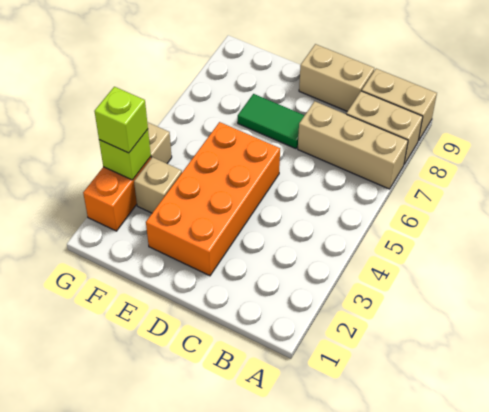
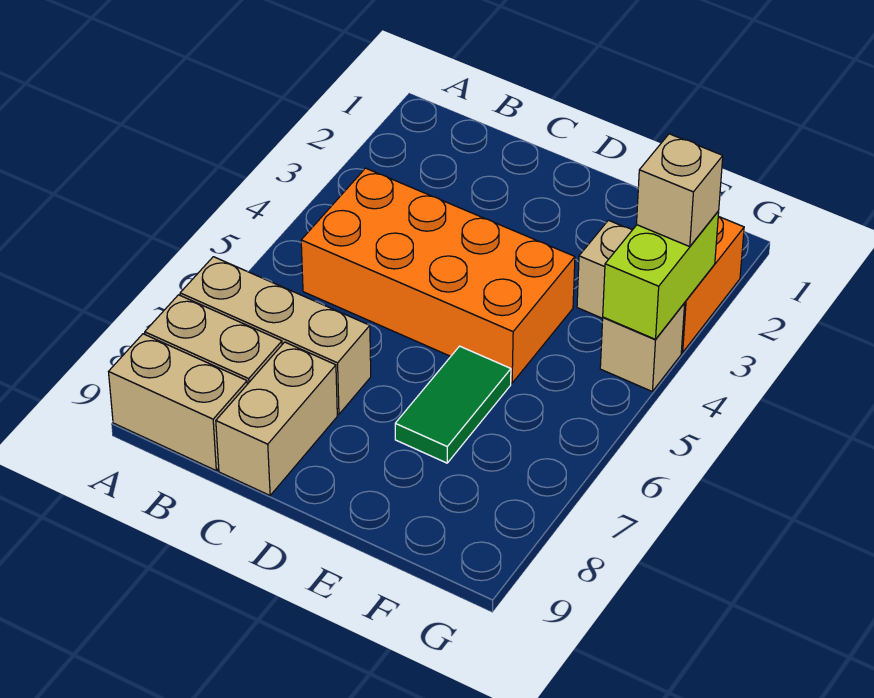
tan 1x2 brick [299,44,374,111] -> tan 1x2 brick turned to [216,342,337,495]
orange 2x4 brick [146,122,280,276] -> orange 2x4 brick turned to [301,168,575,383]
green 1x2 tile [238,94,305,149] -> green 1x2 tile turned to [395,346,511,463]
lime 1x1 brick [99,129,151,180] -> lime 1x2 brick [603,211,719,339]
lime 1x1 brick [94,87,148,153] -> tan 1x1 brick [636,134,723,247]

